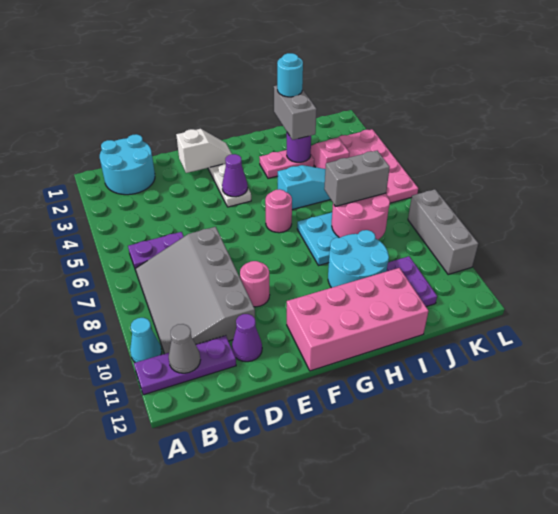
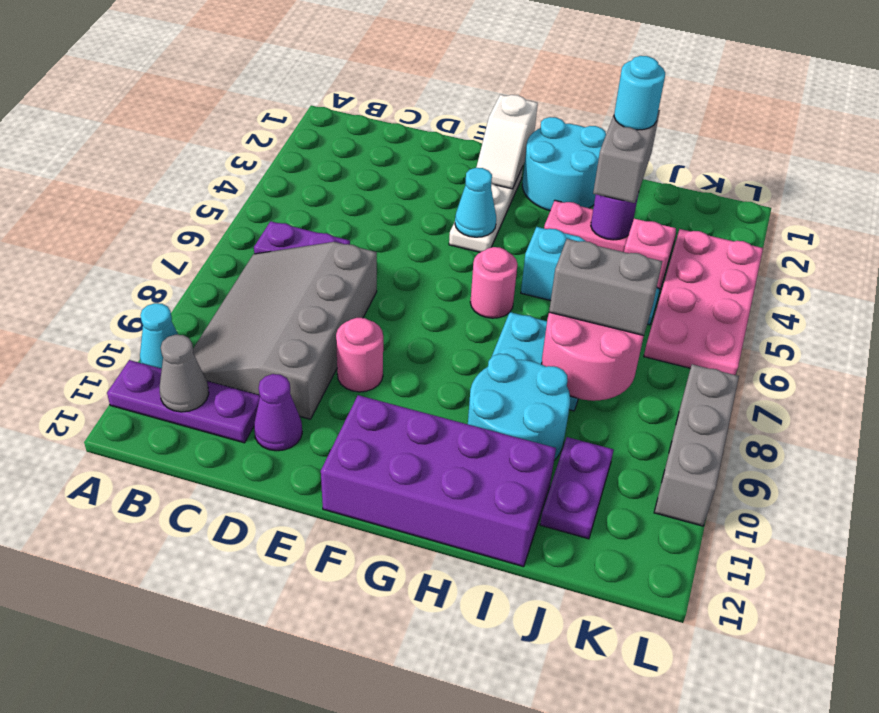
cyan 2x2 round brick [100,134,155,195] -> cyan 2x2 round brick moved to [522,117,606,211]
white 1x2 slope [176,129,232,173] -> white 1x2 slope turned to [476,95,538,189]
purple 1x1 cone [222,154,248,197] -> cyan 1x1 cone [455,168,496,237]
pink 2x4 brick [287,268,429,371] -> purple 2x4 brick [321,395,556,567]

